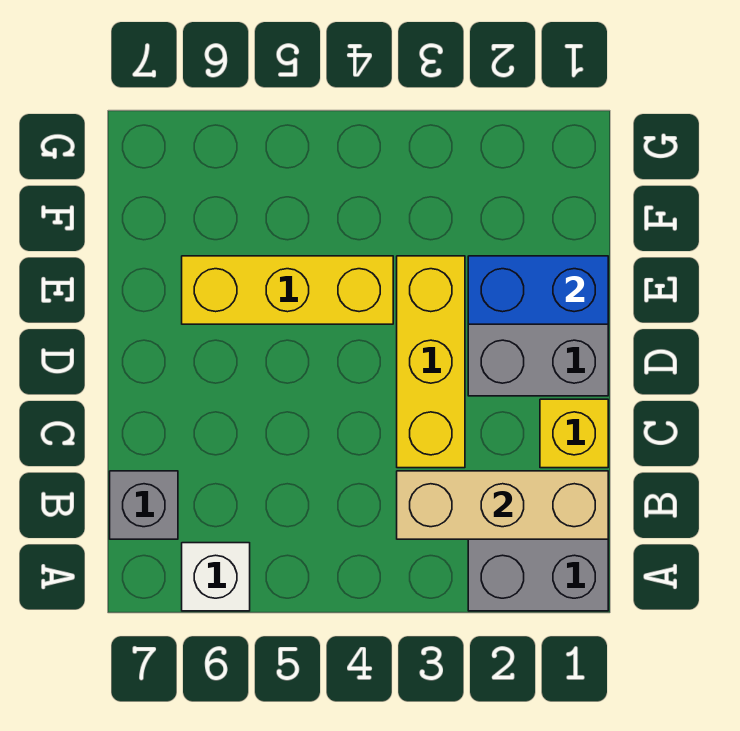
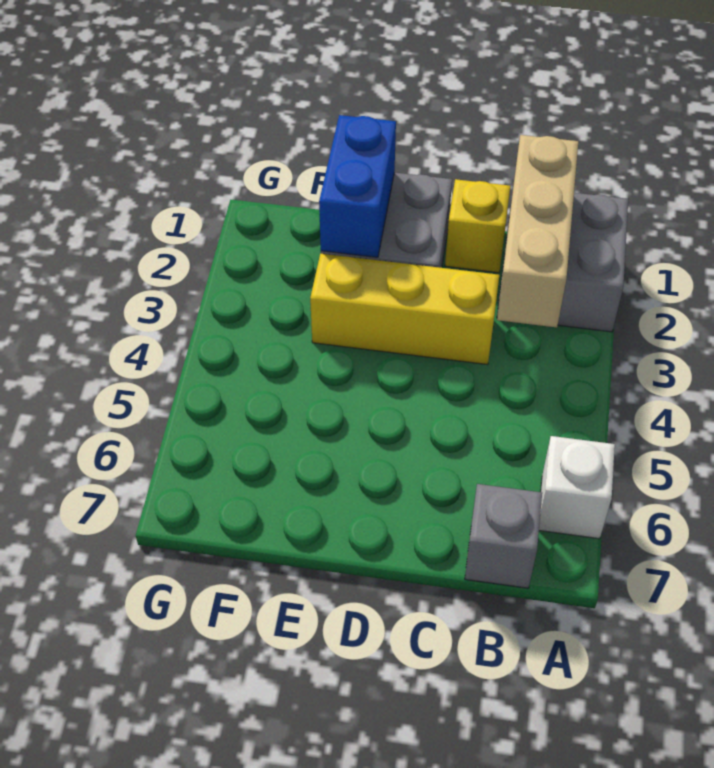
yellow 1x3 brick [182,256,393,324] -> none

